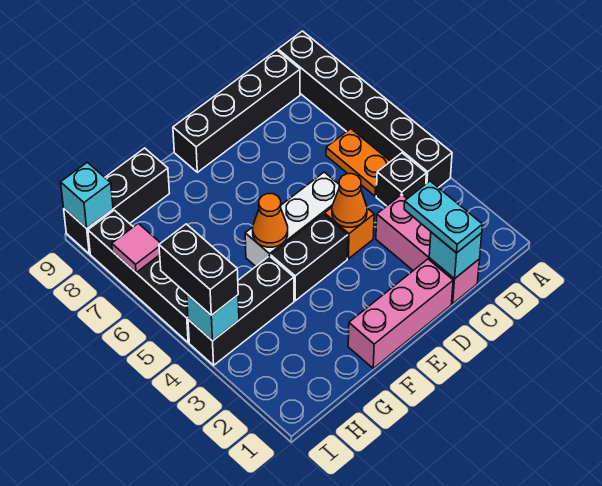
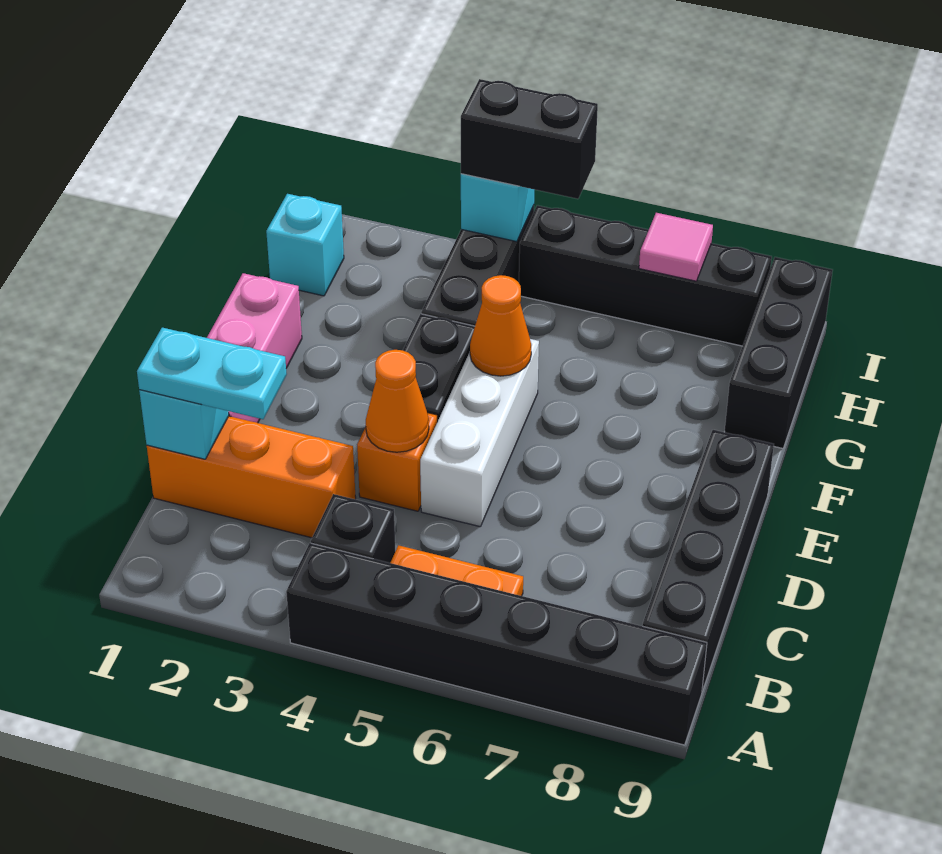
pink 1x3 brick [376,195,480,304] -> orange 1x3 brick [147,416,356,538]
cyan 1x1 brick [61,162,113,228] -> cyan 1x1 brick moved to [266,194,344,296]

